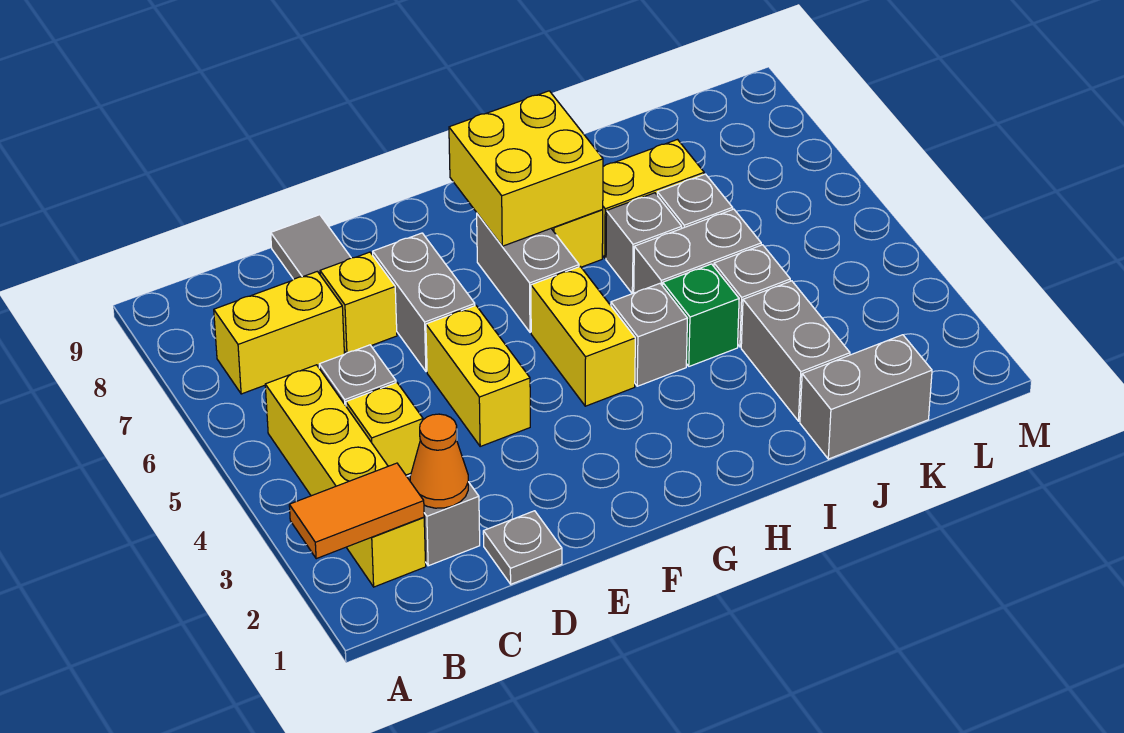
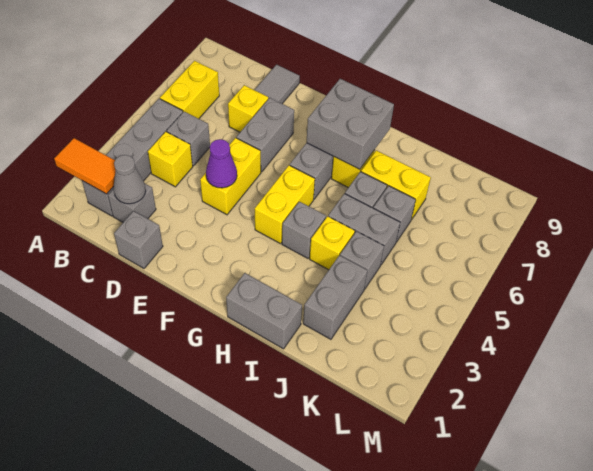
yellow 1x4 brick [265,365,426,587] -> grey 1x4 brick [82,99,183,216]
yellow 1x2 brick [214,271,344,394] -> yellow 1x2 brick turned to [160,61,219,119]
orange 1x1 cone [410,414,468,508] -> grey 1x1 cone [113,155,146,204]
grey 1x1 plate [483,511,562,584] -> grey 1x1 brick [114,211,163,268]
none -> purple 1x1 cone [206,139,237,188]
yellow 2x2 brick [449,91,603,246] -> grey 2x2 brick [307,79,394,170]
green 1x1 brick [663,264,739,366] -> yellow 1x1 brick [310,216,355,270]
grey 1x2 brick [800,335,932,459] -> grey 1x2 brick moved to [226,273,302,349]

